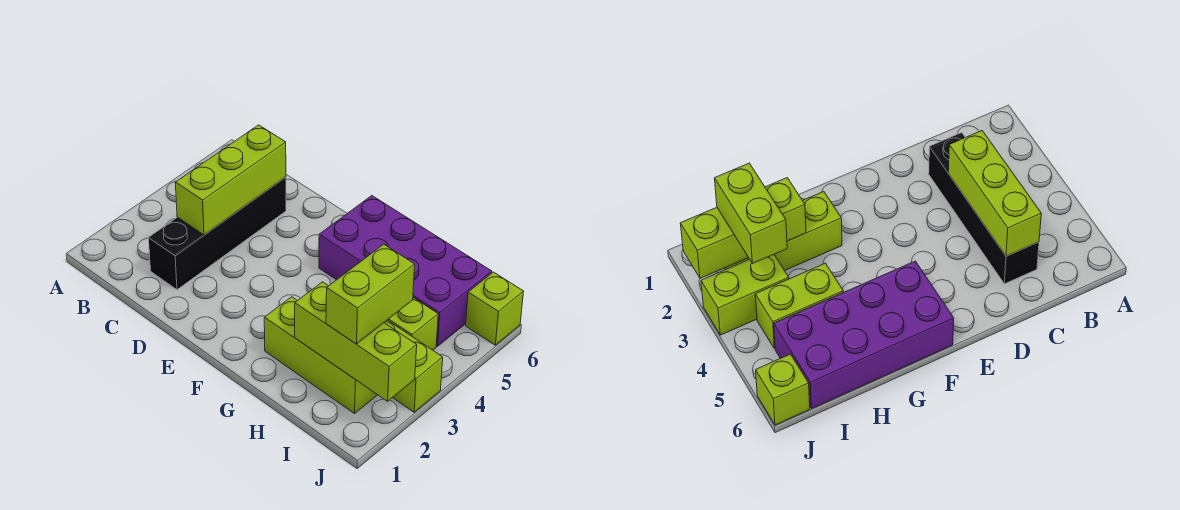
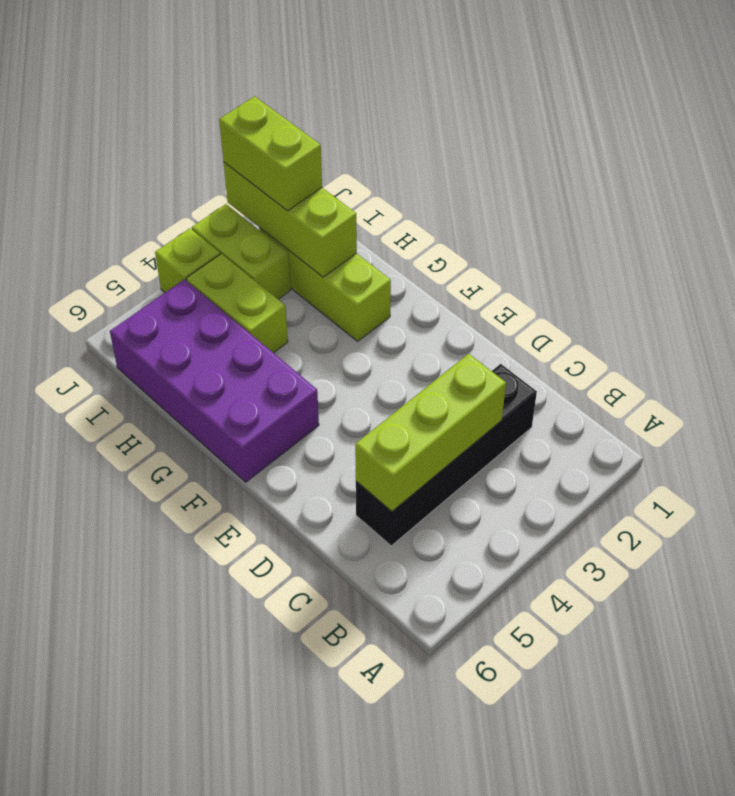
lime 1x2 brick [326,244,415,344] -> lime 1x2 brick turned to [219,96,322,211]
lime 1x1 brick [466,272,524,345] -> lime 1x1 brick moved to [155,228,220,292]

